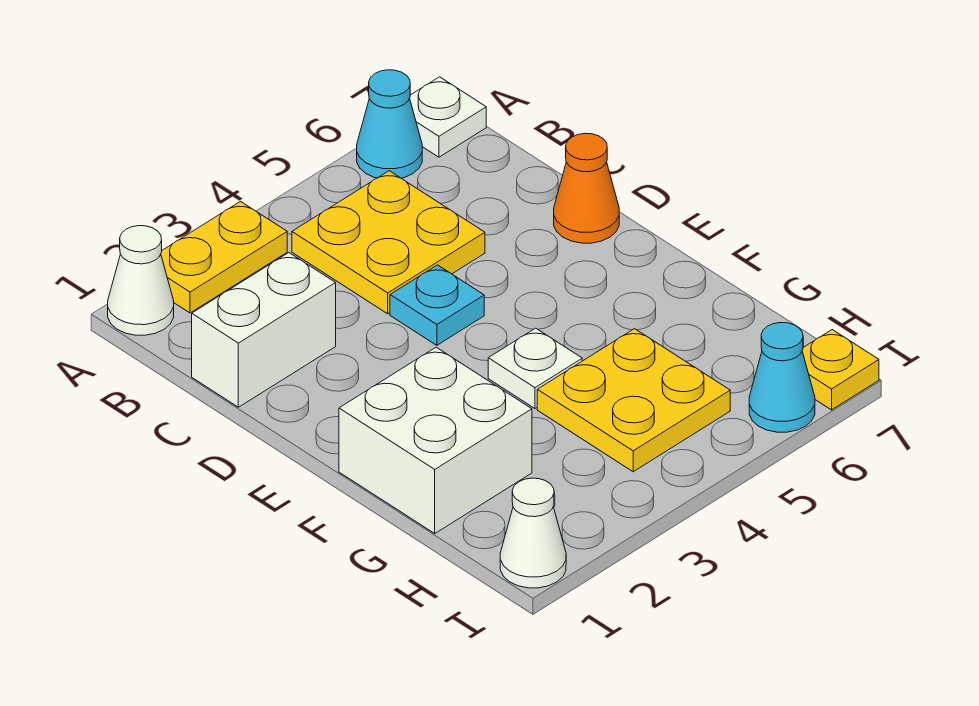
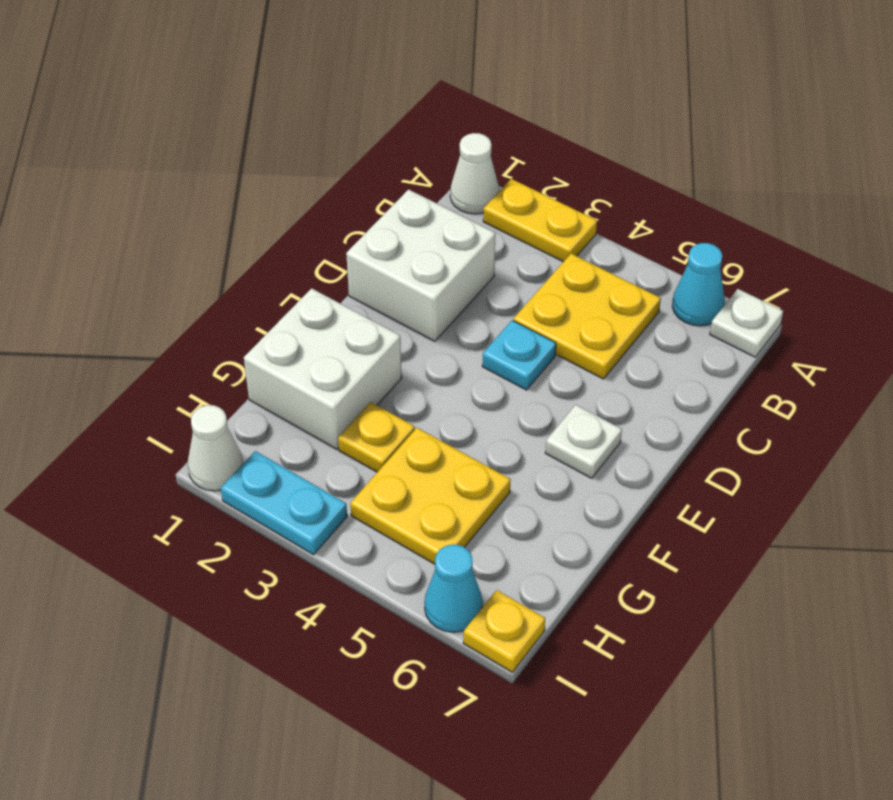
white 1x2 brick [192,253,336,407] -> white 2x2 brick [346,190,496,341]
orange 1x1 cone [554,133,619,243] -> none
white 1x1 plate [488,328,582,408] -> white 1x1 plate moved to [545,405,622,478]
none -> yellow 1x1 plate [338,402,415,472]
none -> cyan 1x2 plate [221,451,347,555]

